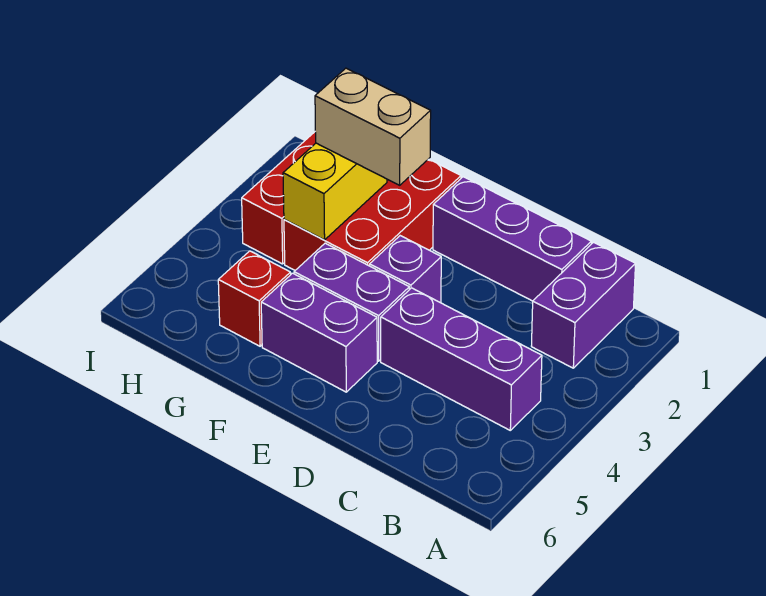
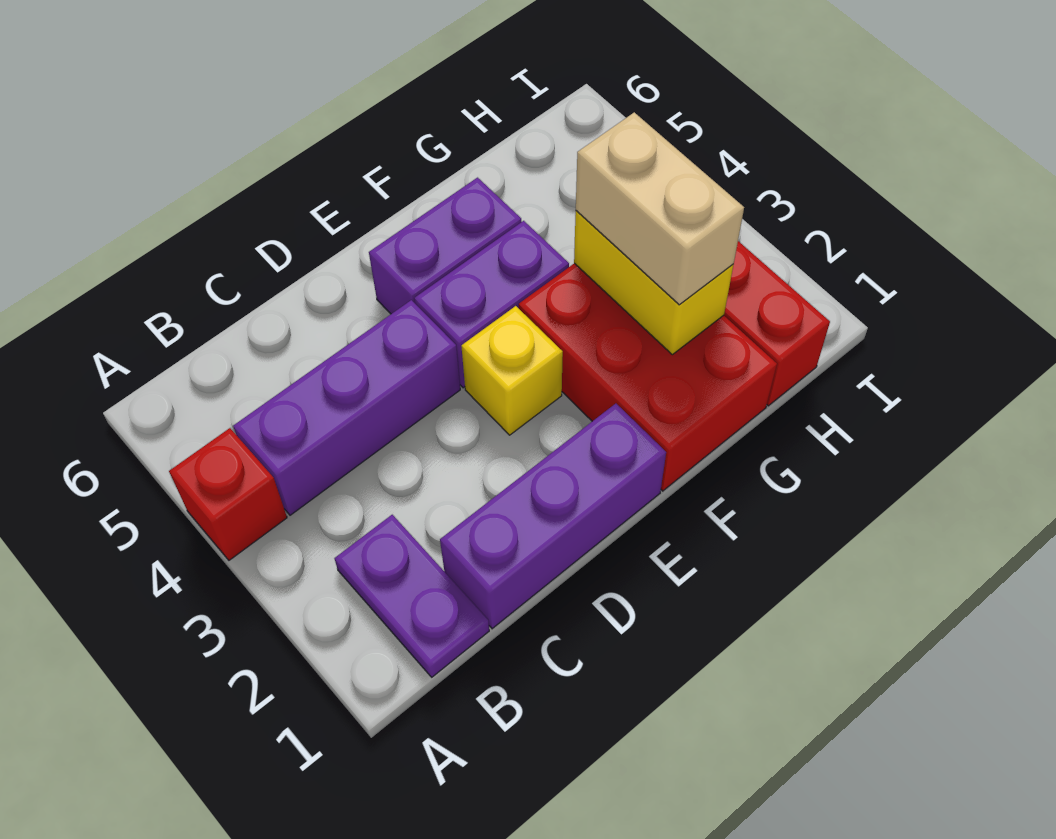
purple 1x2 brick [531,242,636,368] -> purple 1x2 plate [335,515,489,677]
purple 1x1 brick [370,236,441,303] -> yellow 1x1 brick [461,306,563,435]
tan 1x2 brick [315,68,431,185] -> tan 1x2 brick turned to [576,112,744,305]
red 1x1 brick [218,251,291,346] -> red 1x1 brick moved to [169,428,287,560]

